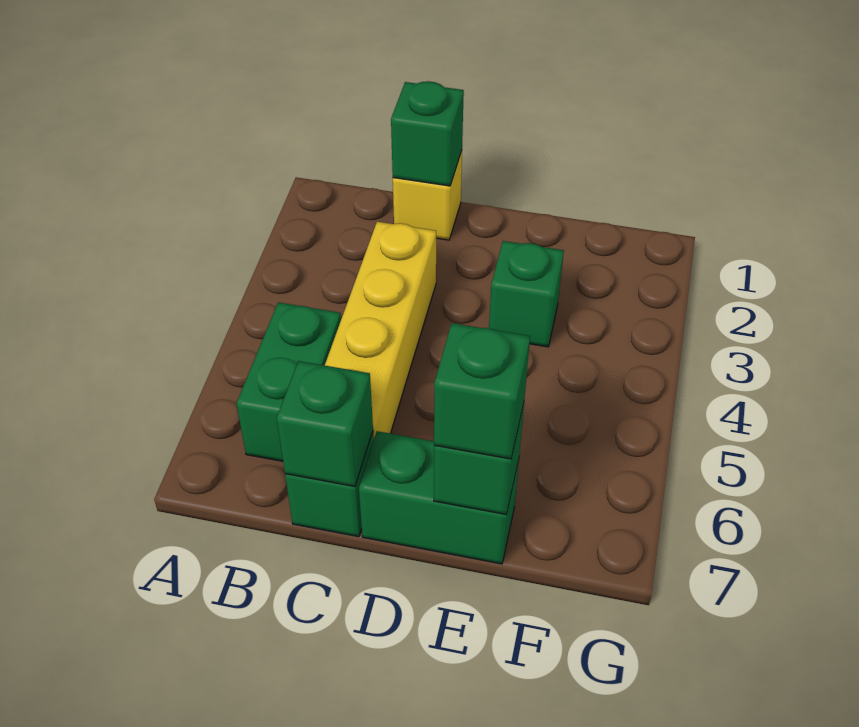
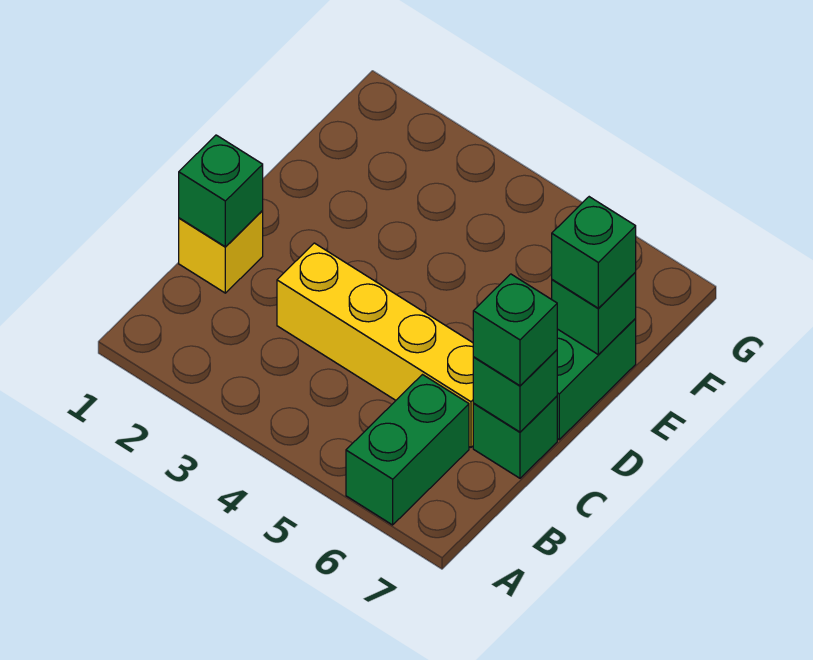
green 1x2 brick [236,302,341,461] -> green 1x2 brick turned to [346,375,469,525]
green 1x1 brick [489,241,564,347] -> green 1x1 brick moved to [473,274,557,386]

